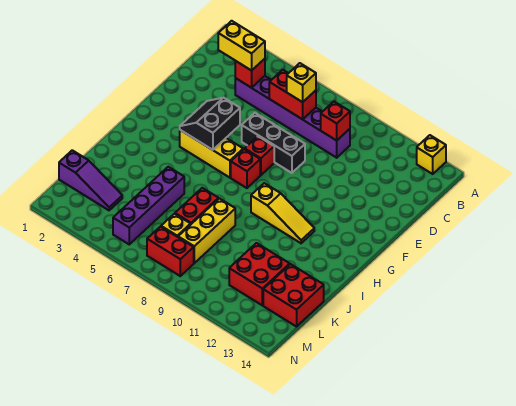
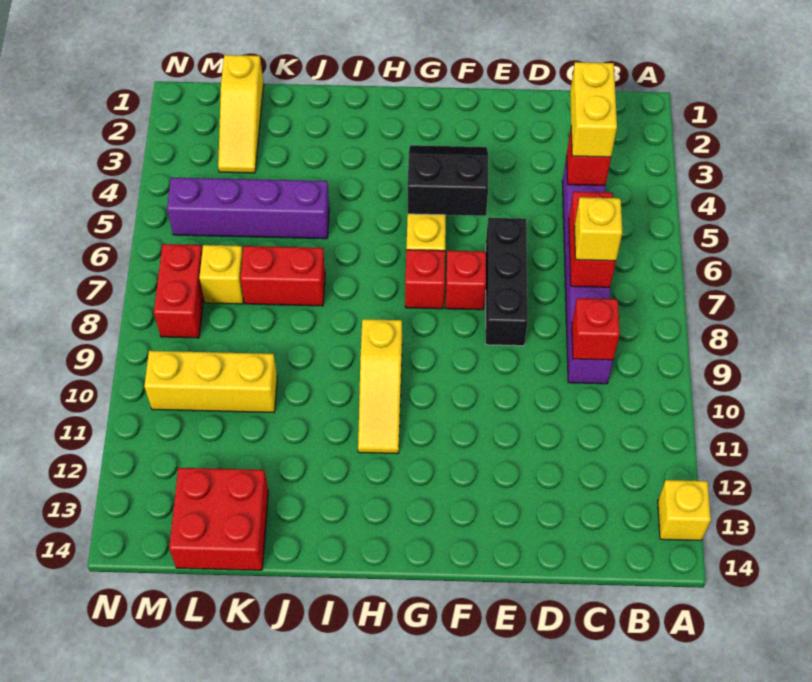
yellow 1x3 brick [178,198,235,263] -> yellow 1x3 brick moved to [144,351,277,413]
red 2x2 brick [229,243,290,305] -> none
purple 1x3 slope [59,150,122,210] -> yellow 1x3 slope [218,55,264,173]

